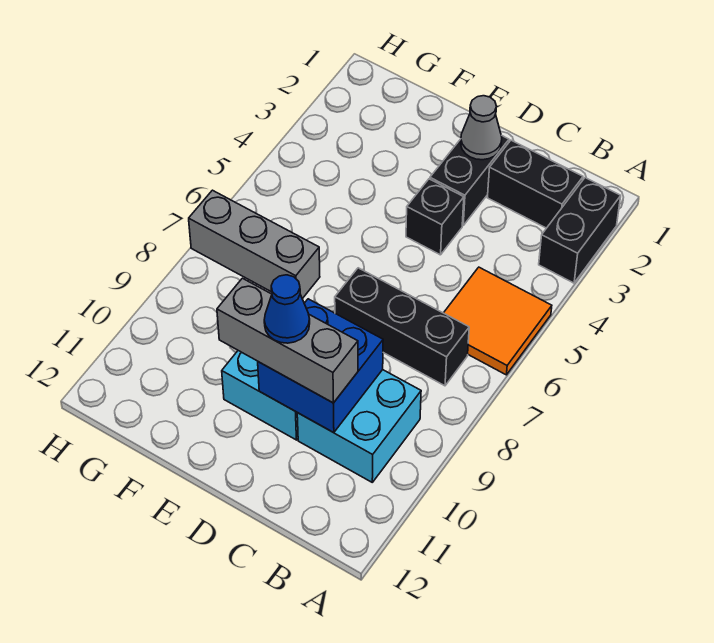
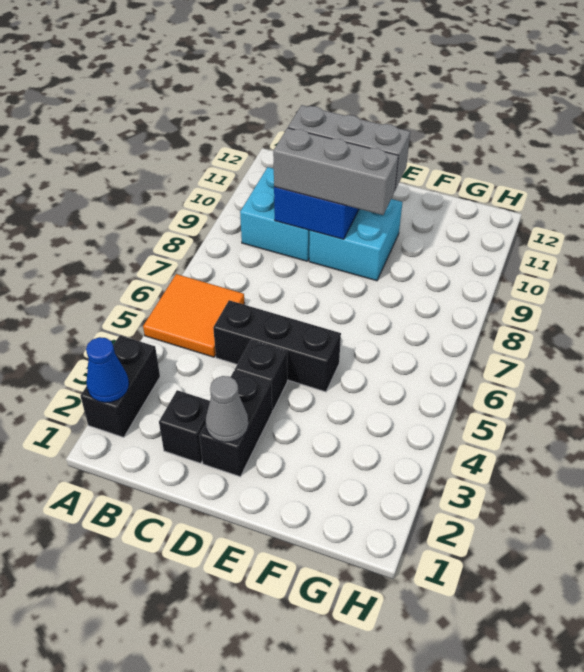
black 1x2 brick [487,140,583,228] -> black 1x1 brick [159,390,210,463]
black 1x3 brick [335,268,469,386] -> black 1x3 brick moved to [213,300,341,392]
blue 1x1 cone [264,275,310,343] -> blue 1x1 cone moved to [86,337,129,403]
grey 1x3 brick [189,190,320,299] -> grey 1x3 brick moved to [273,128,398,215]

